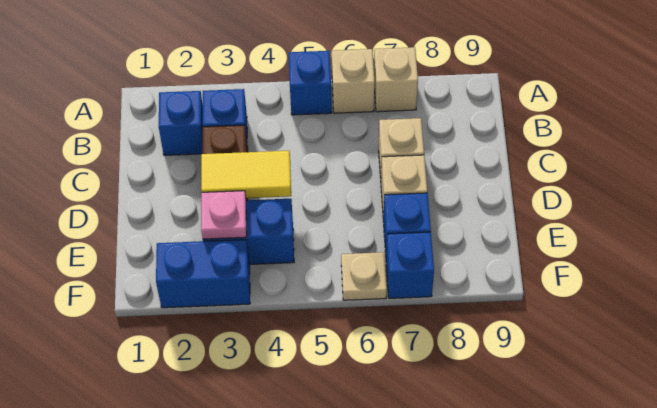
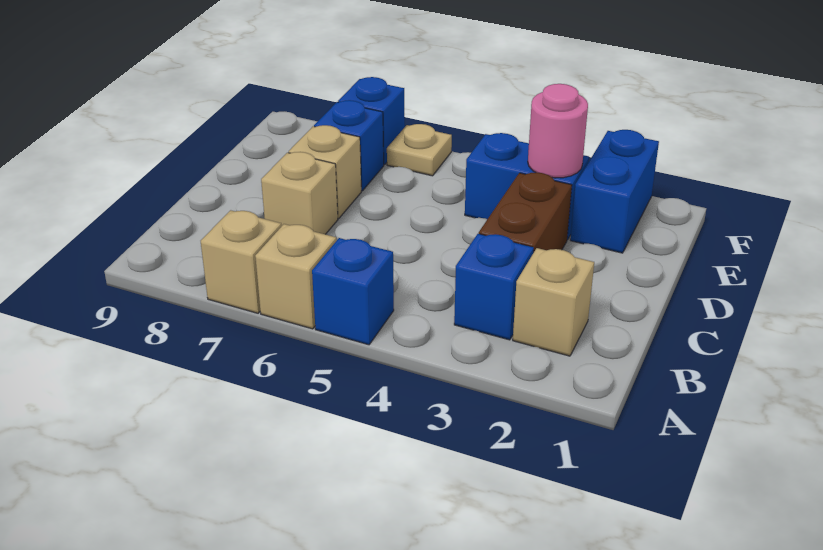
blue 1x1 brick [159,91,203,155] -> tan 1x1 brick [513,248,594,356]
yellow 1x2 tile [201,151,291,198] -> none
pink 1x1 plate [201,191,247,239] -> pink 1x1 round brick [528,84,588,178]
blue 1x2 brick [156,240,250,308] -> blue 1x2 brick turned to [570,130,659,253]

